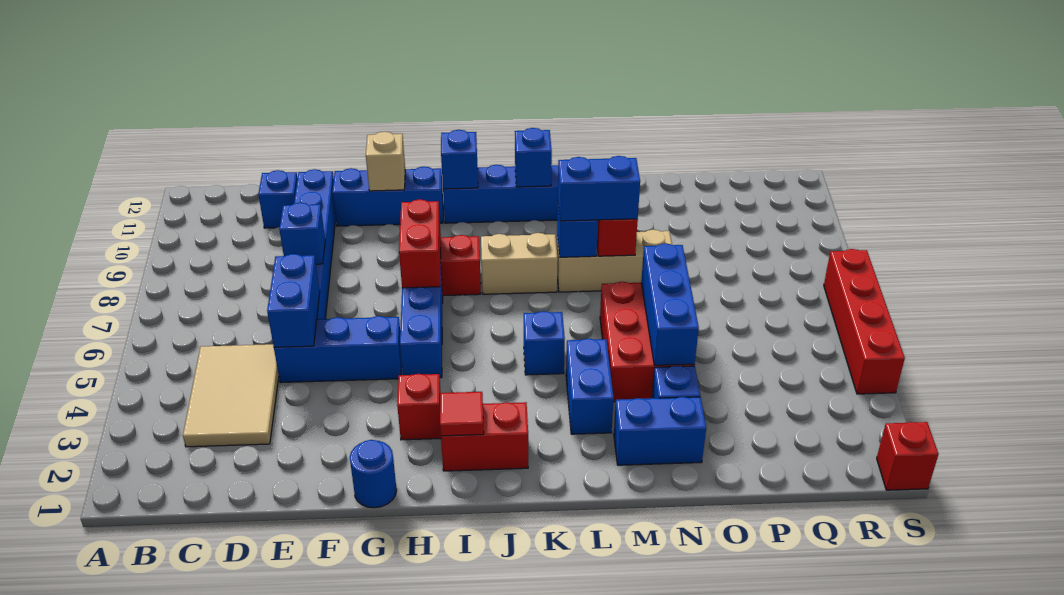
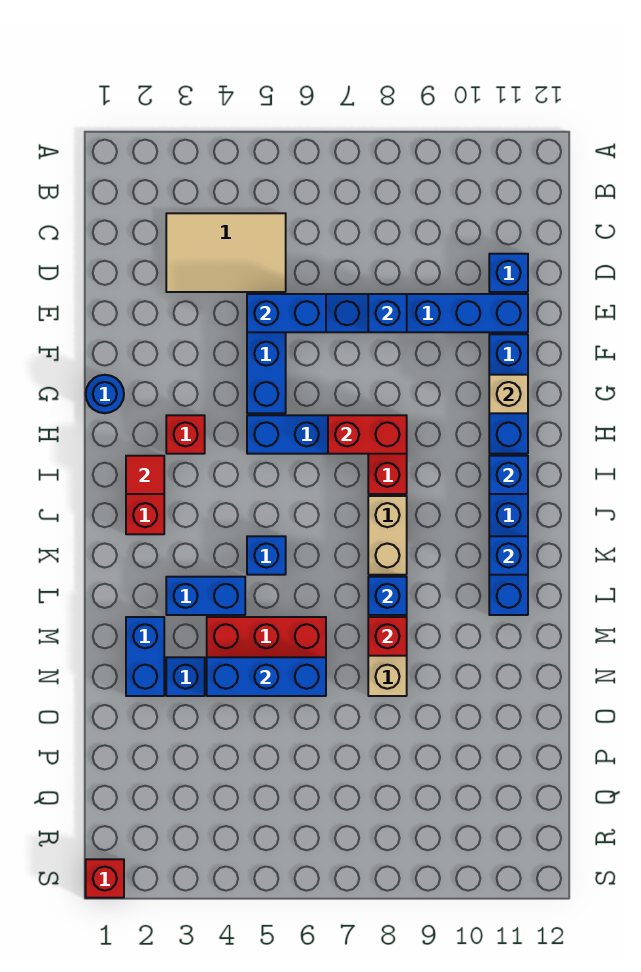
blue 1x2 brick [558,156,640,221] -> none
red 1x4 brick [824,249,905,394] -> none

